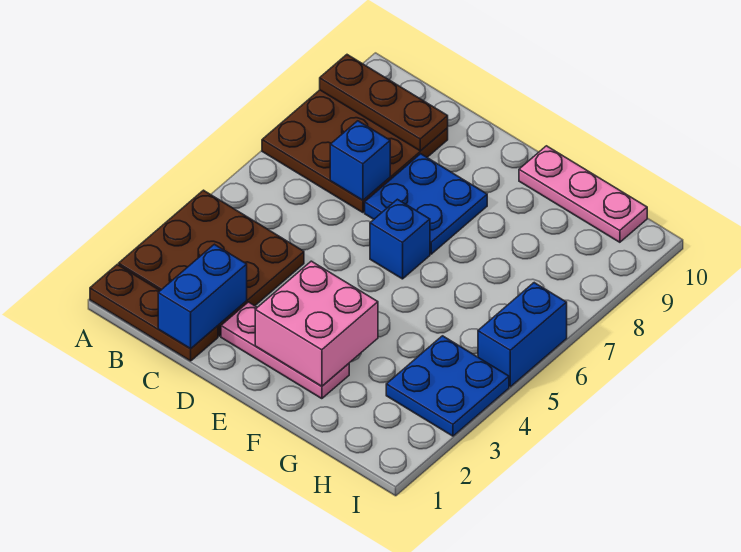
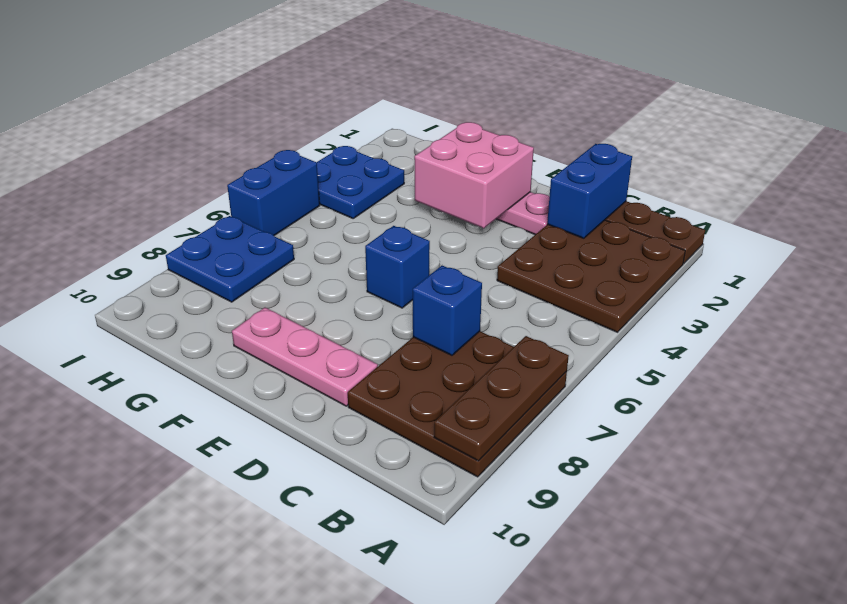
brown 1x3 plate [320,55,448,151] -> brown 1x3 plate turned to [434,336,569,461]
blue 2x2 plate [365,154,487,254] -> blue 2x2 plate moved to [166,216,294,302]
pink 1x3 plate [519,146,647,242] -> pink 1x3 plate moved to [232,308,378,406]

